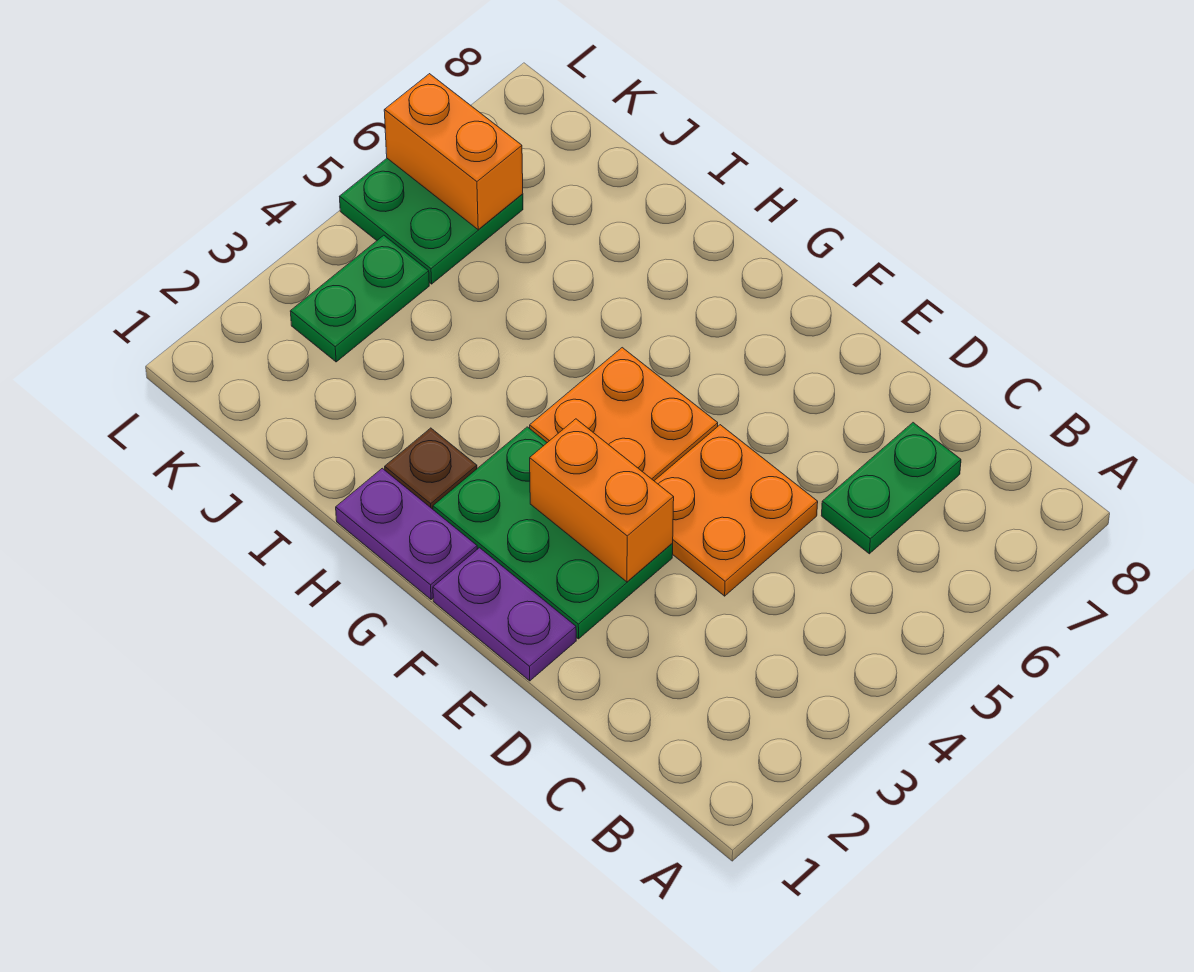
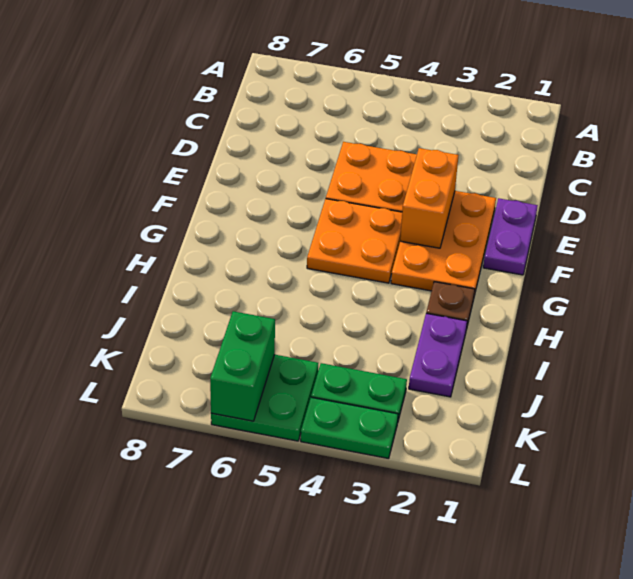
green 1x2 plate [821,423,961,554] -> green 1x2 plate moved to [301,397,398,459]
green 2x3 plate [433,427,673,639] -> orange 2x3 plate [391,191,496,296]
purple 1x2 plate [336,468,477,600] -> purple 1x2 plate moved to [409,313,467,397]
orange 1x2 brick [384,74,523,230] -> green 1x2 brick [210,311,275,421]

